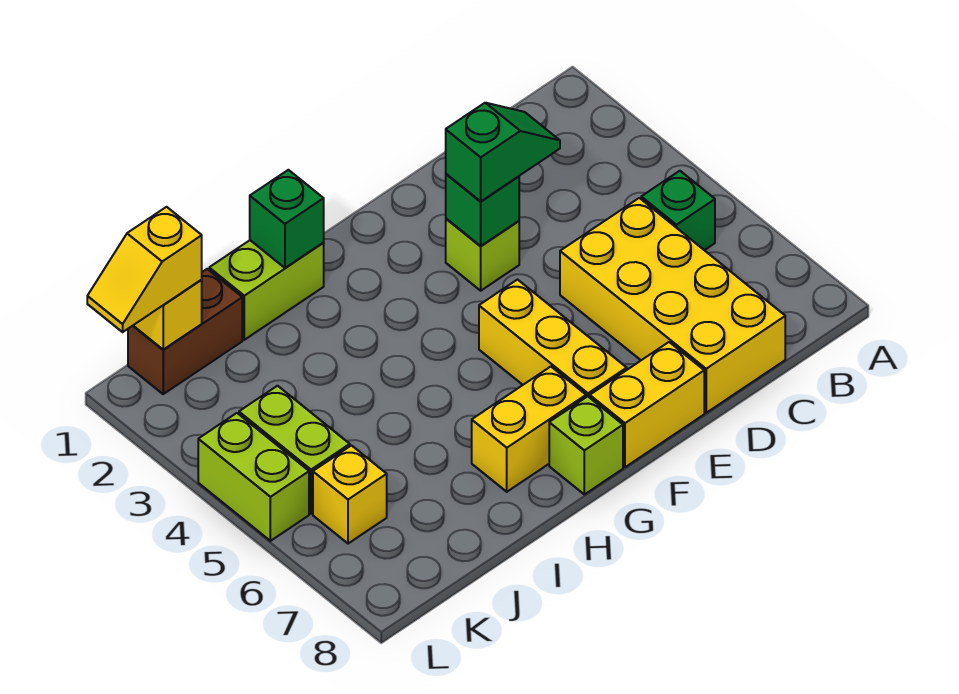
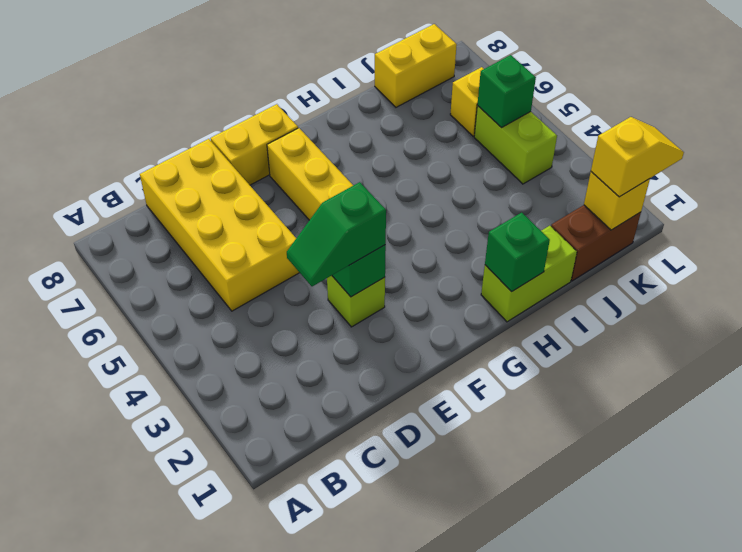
green 1x1 brick [641,171,715,250] -> green 1x1 brick moved to [477,55,536,128]
yellow 1x2 brick [472,367,586,492] -> yellow 1x2 brick moved to [375,24,457,107]
lime 1x1 brick [549,396,623,494] -> none
lime 1x2 brick [198,413,309,541] -> none

